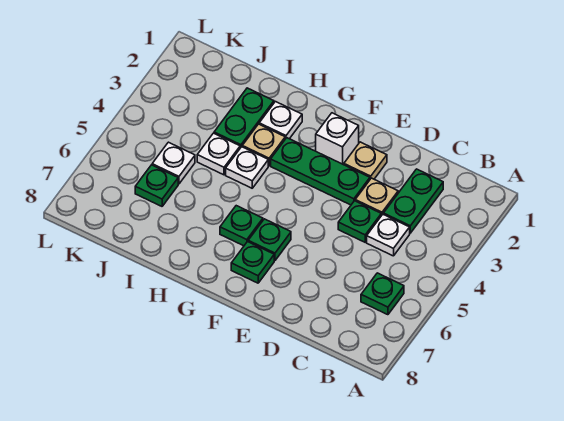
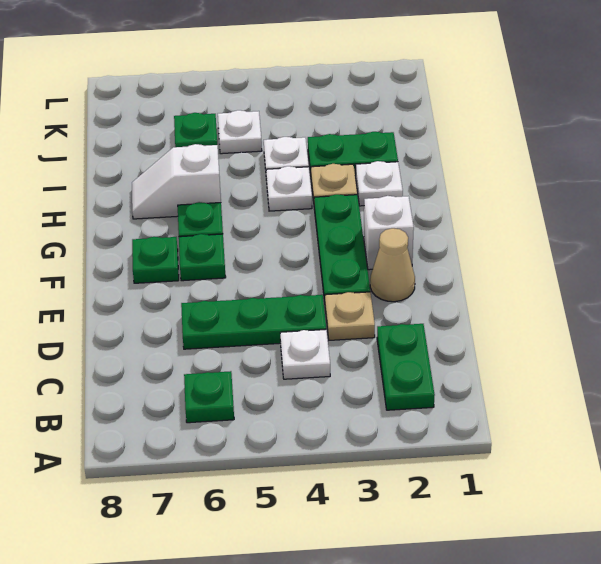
green 1x2 plate [384,169,443,233] -> green 1x2 plate turned to [377,324,435,410]
green 1x1 plate [338,201,381,242] -> green 1x3 plate [181,295,326,349]
tan 1x1 plate [344,142,387,179] -> tan 1x1 cone [370,228,415,302]
none -> white 1x2 slope [132,144,221,219]

